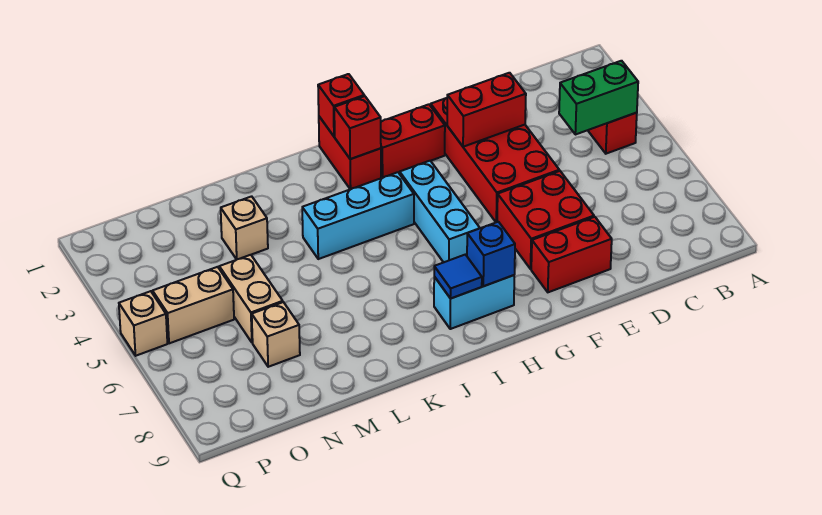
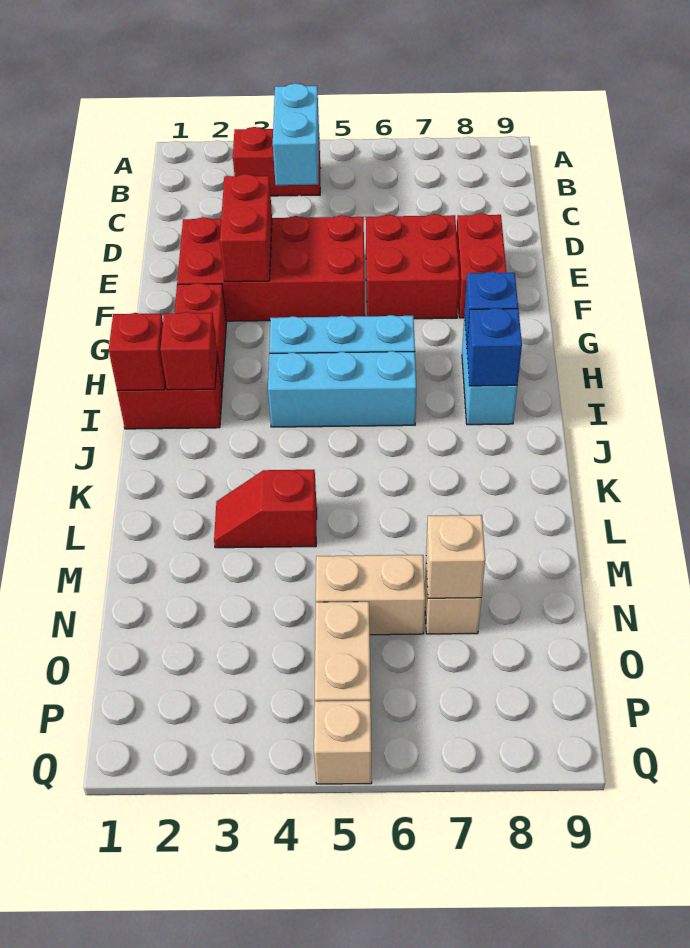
green 1x2 brick [559,61,638,135] -> cyan 1x2 brick [273,83,319,185]
cyan 1x3 brick [302,172,414,259] -> cyan 1x3 brick turned to [268,351,416,427]
blue 1x1 tile [434,255,482,299] -> blue 1x1 brick [467,308,522,386]
none -> red 1x2 slope [214,470,317,548]
tan 1x1 brick [221,196,268,259] -> tan 1x1 brick moved to [426,515,485,598]

